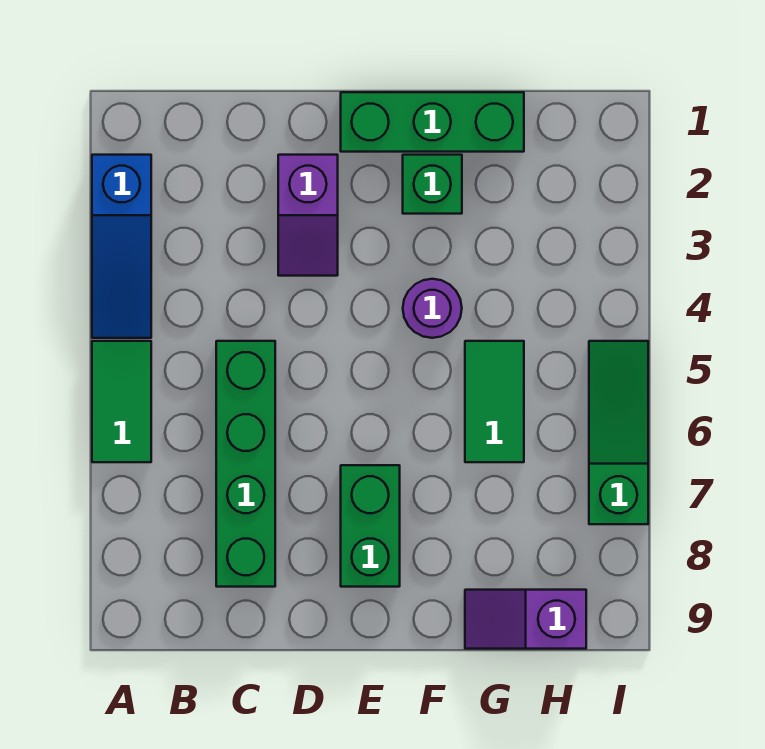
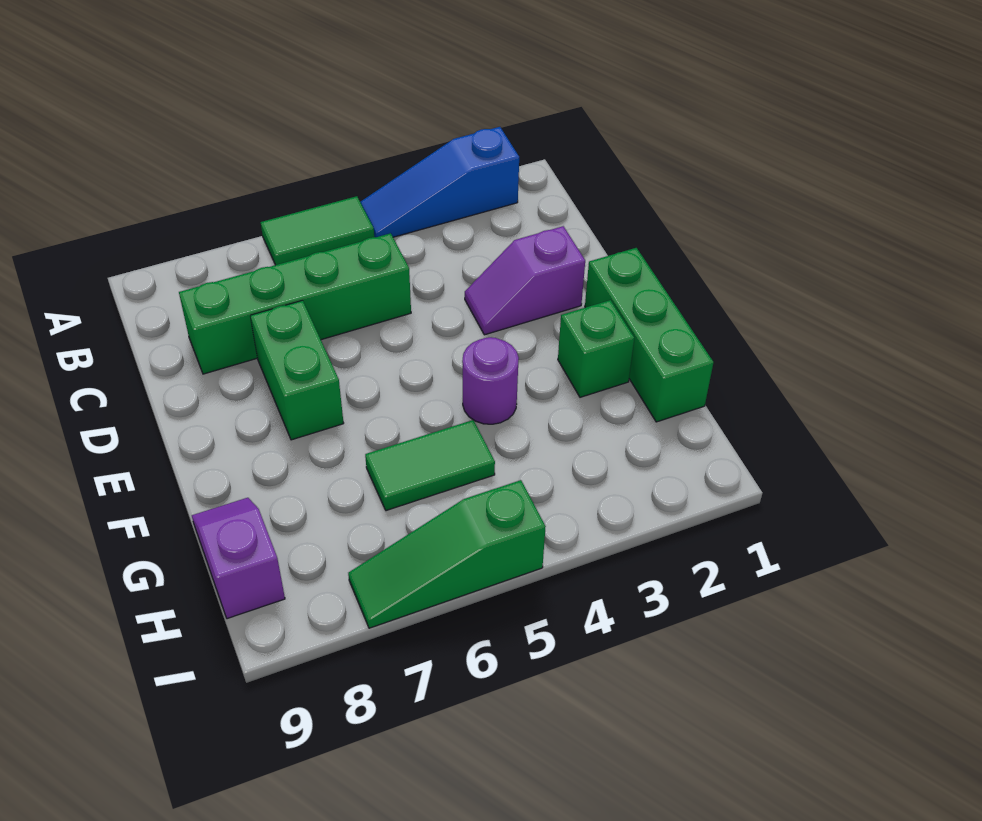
green 1x2 brick [341,465,400,587] -> green 1x2 brick turned to [250,300,344,440]
green 1x3 slope [589,341,648,524] -> green 1x3 slope turned to [348,480,546,628]

